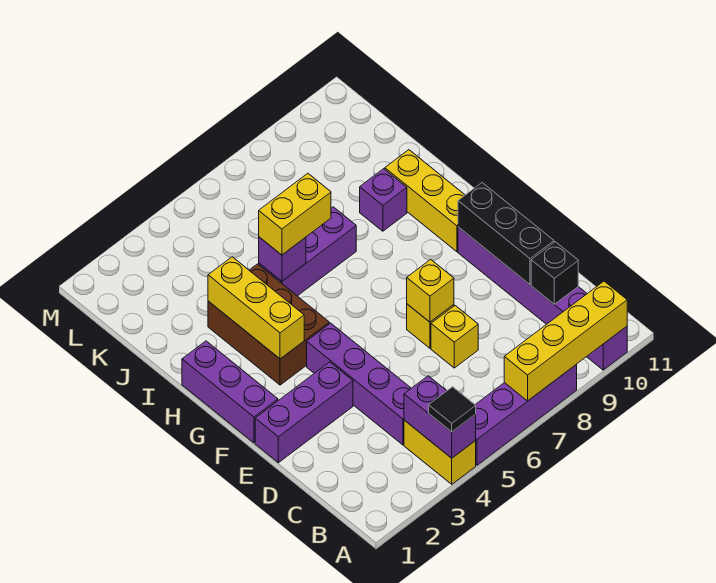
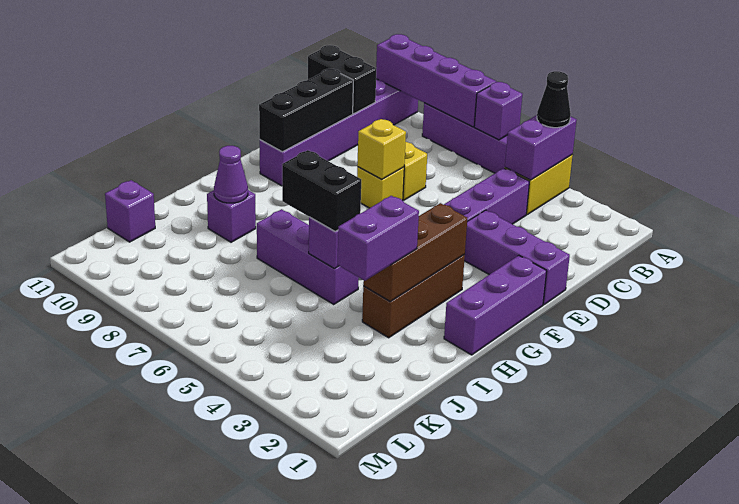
black 1x1 tile [429,387,476,432] -> black 1x1 cone [537,71,571,128]
none -> purple 1x1 brick [474,82,523,140]
yellow 1x4 brick [504,281,627,401] -> purple 1x4 brick [376,34,496,127]
black 1x1 brick [531,242,578,304] -> black 1x2 brick [308,45,376,114]
brown 2x3 brick [208,264,329,385] -> brown 1x3 brick [362,255,465,338]
yellow 1x3 brick [208,257,304,359] -> brown 1x3 brick [363,203,467,302]
yellow 1x3 brick [385,150,465,252] -> none
none -> purple 1x2 brick [337,196,419,281]
yellow 1x2 brick [259,173,331,255] -> black 1x2 brick [282,150,361,231]
none -> purple 1x1 cone [214,146,248,203]
none -> purple 1x1 brick [105,180,155,242]

